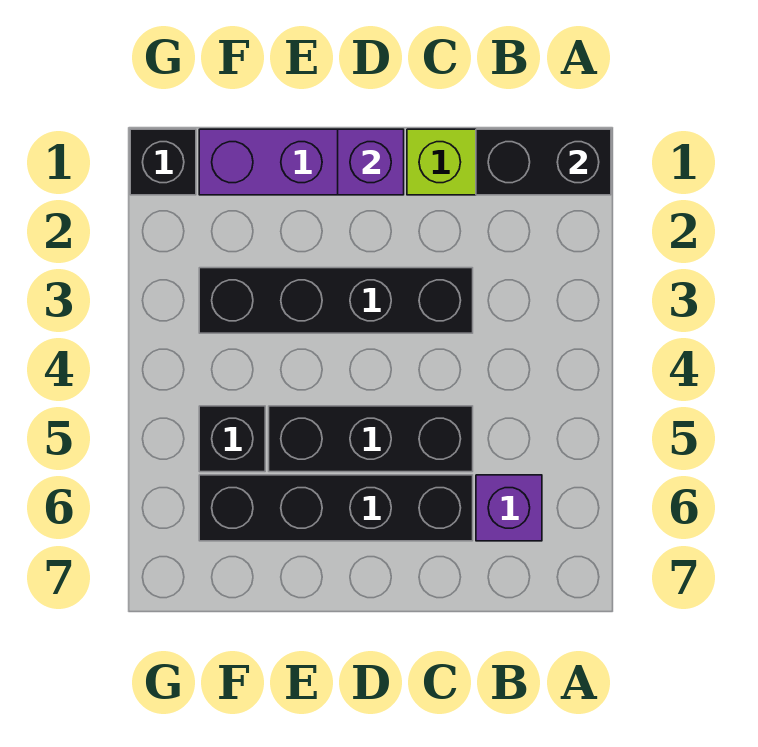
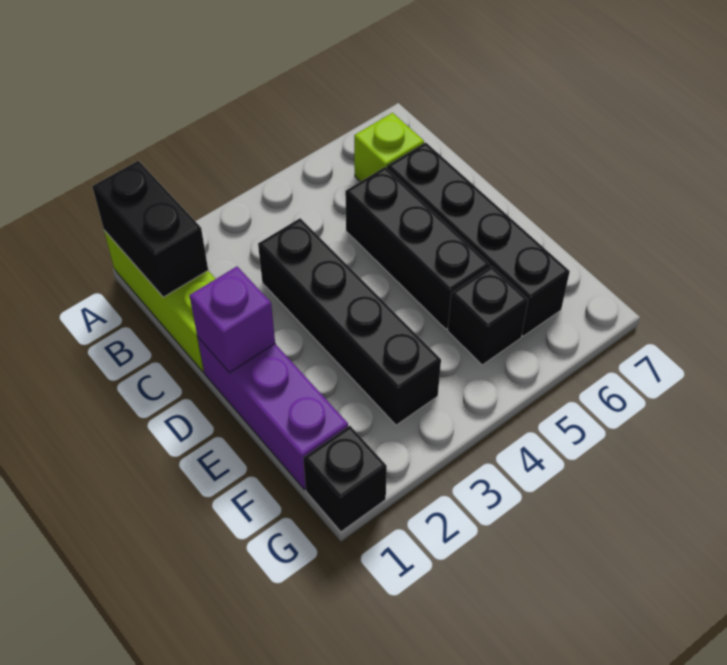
purple 1x1 brick [476,475,542,541] -> lime 1x1 brick [354,113,424,182]

